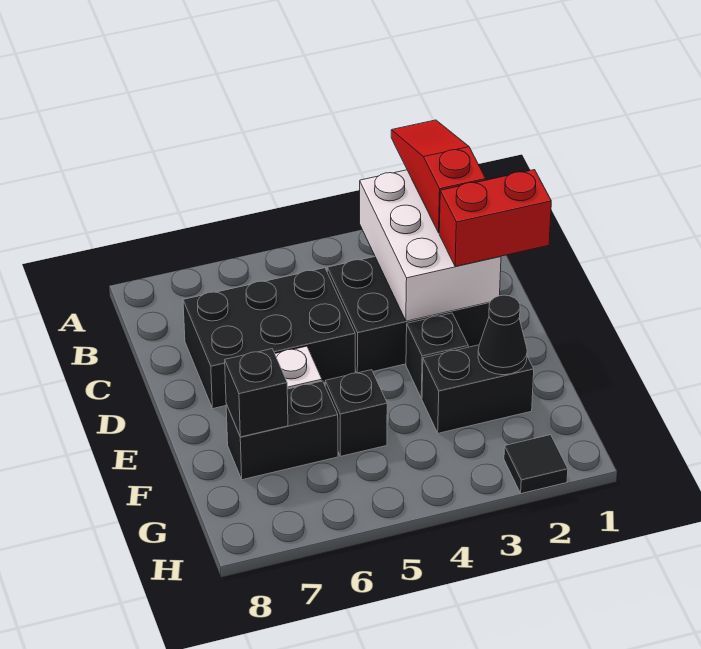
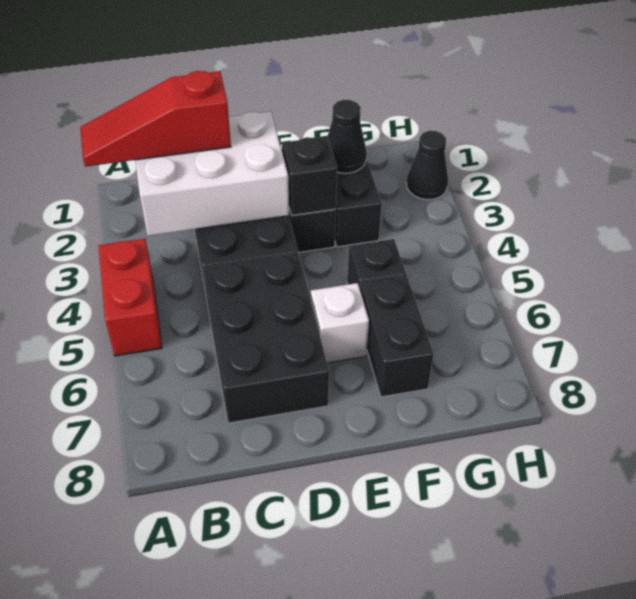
red 1x2 brick [439,170,551,267] -> red 1x2 brick moved to [99,239,162,356]
black 1x1 brick [225,349,288,437] -> black 1x1 brick moved to [282,137,337,215]
black 1x1 tile [504,435,568,494] -> black 1x1 cone [406,131,448,200]

